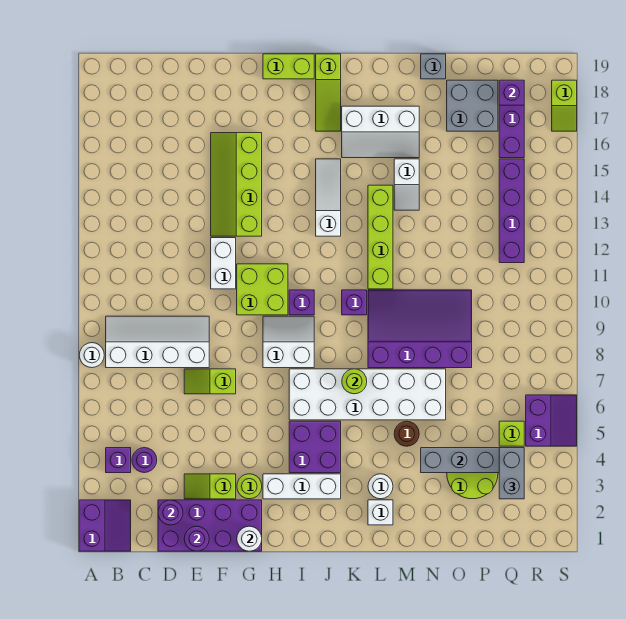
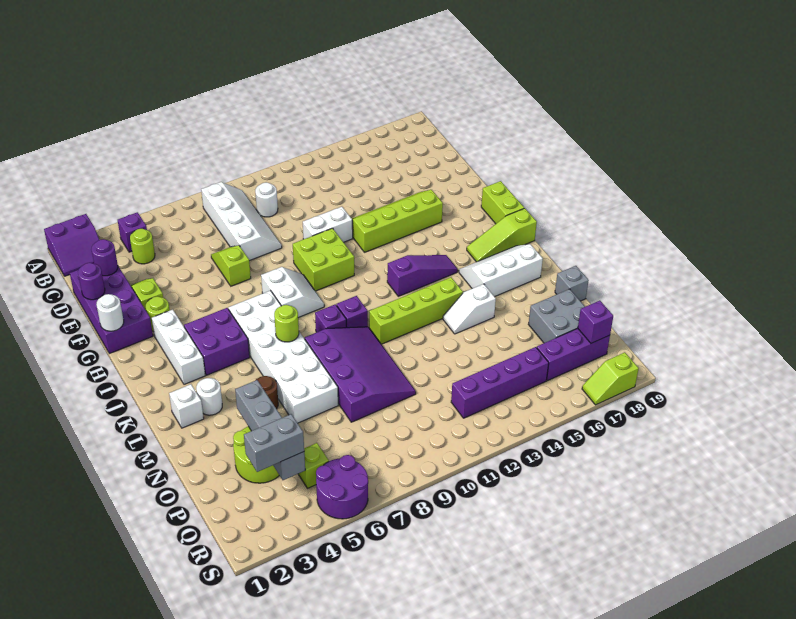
white 1x1 round brick [79,343,104,368] -> white 1x1 round brick moved to [255,182,278,217]
purple 1x1 round brick [132,448,157,473] -> lime 1x1 round brick [130,229,155,264]
purple 1x1 brick [289,290,314,315] -> purple 1x1 brick moved to [315,304,347,332]
white 1x3 slope [316,159,341,236] -> purple 1x3 slope [387,255,458,296]
white 2x3 slope [342,106,419,158] -> white 2x3 slope turned to [459,244,543,297]
purple 2x2 slope [526,395,577,446] -> purple 2x2 round brick [316,455,368,519]

